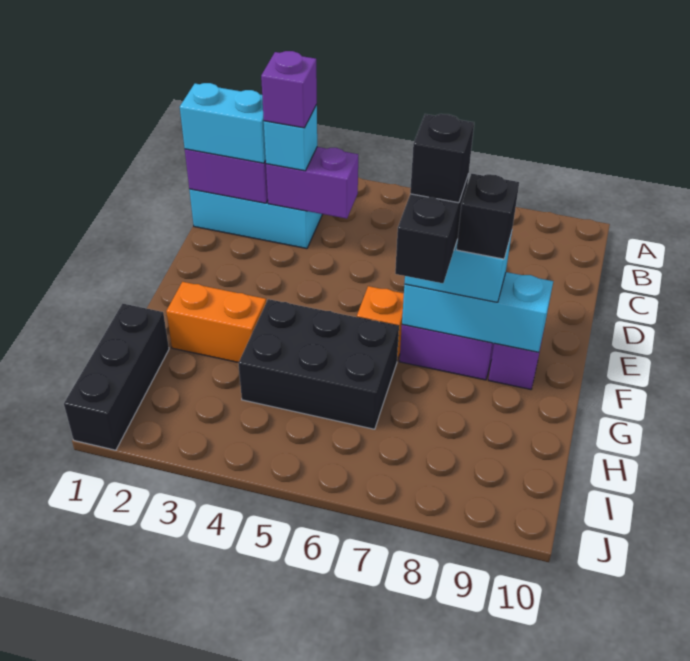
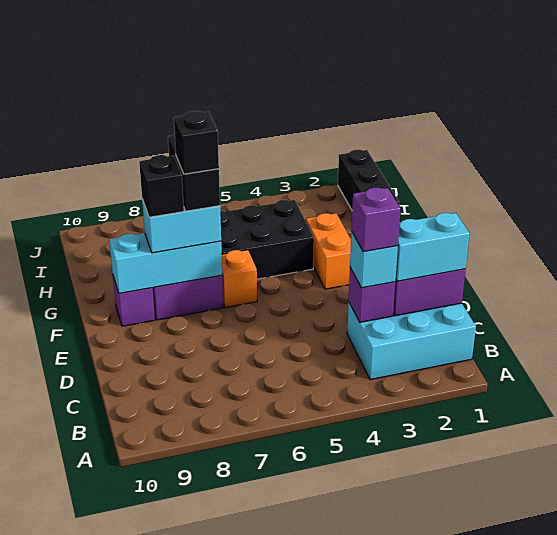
purple 1x2 brick [266,147,358,219] -> purple 1x1 brick [349,268,395,322]
orange 1x2 brick [166,282,266,362] -> orange 1x2 brick turned to [306,213,351,289]

